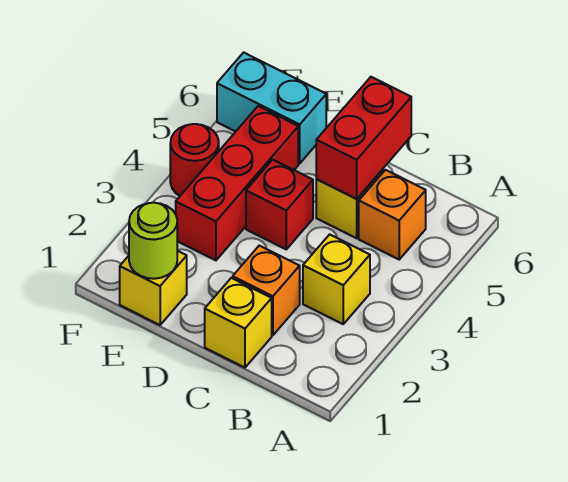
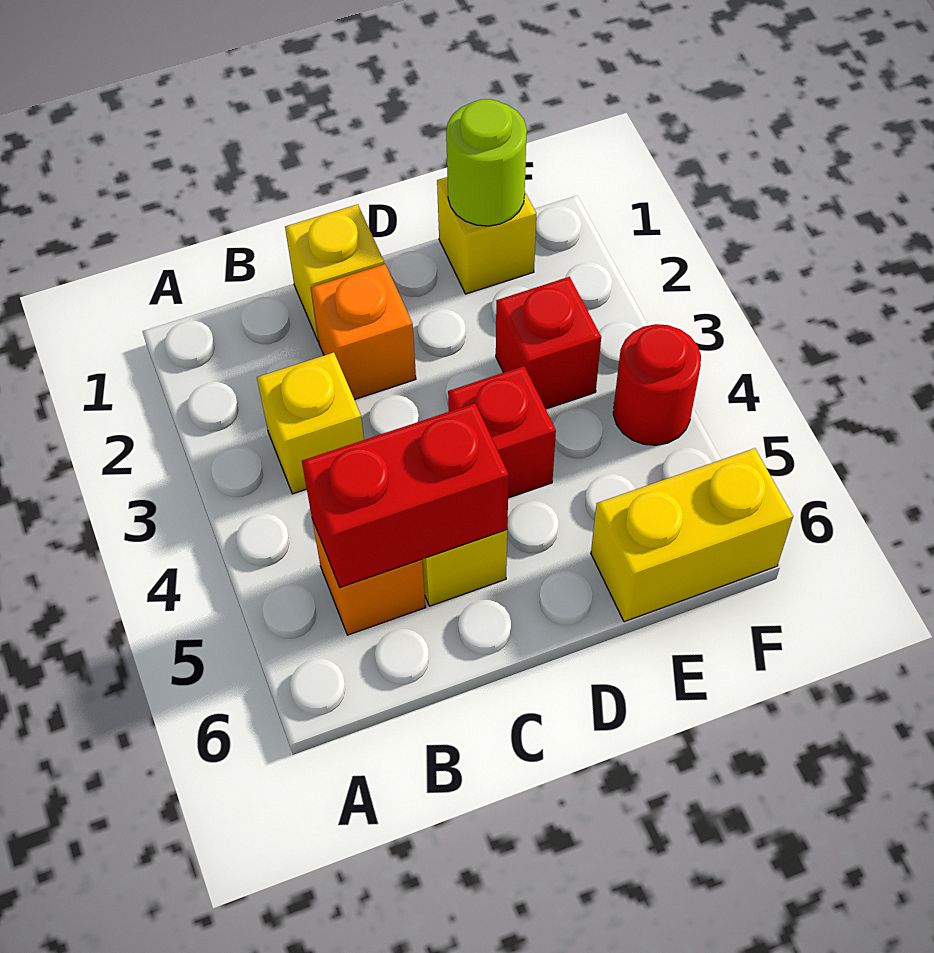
red 1x2 brick [316,77,411,199] -> red 1x2 brick turned to [302,403,509,587]
red 1x3 brick [176,106,298,260] -> red 1x1 brick [496,277,601,409]
cyan 1x2 brick [217,52,326,163] -> yellow 1x2 brick [591,448,793,622]

